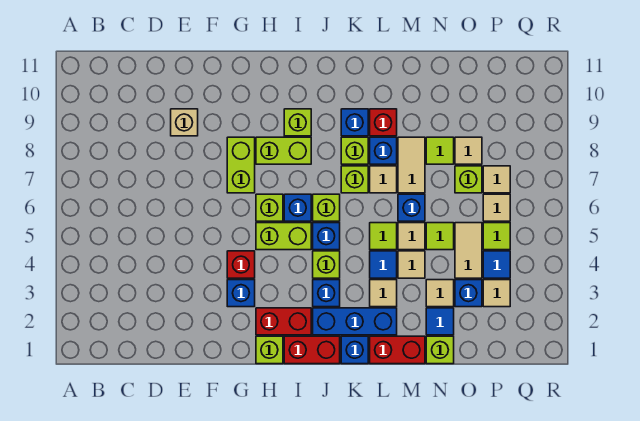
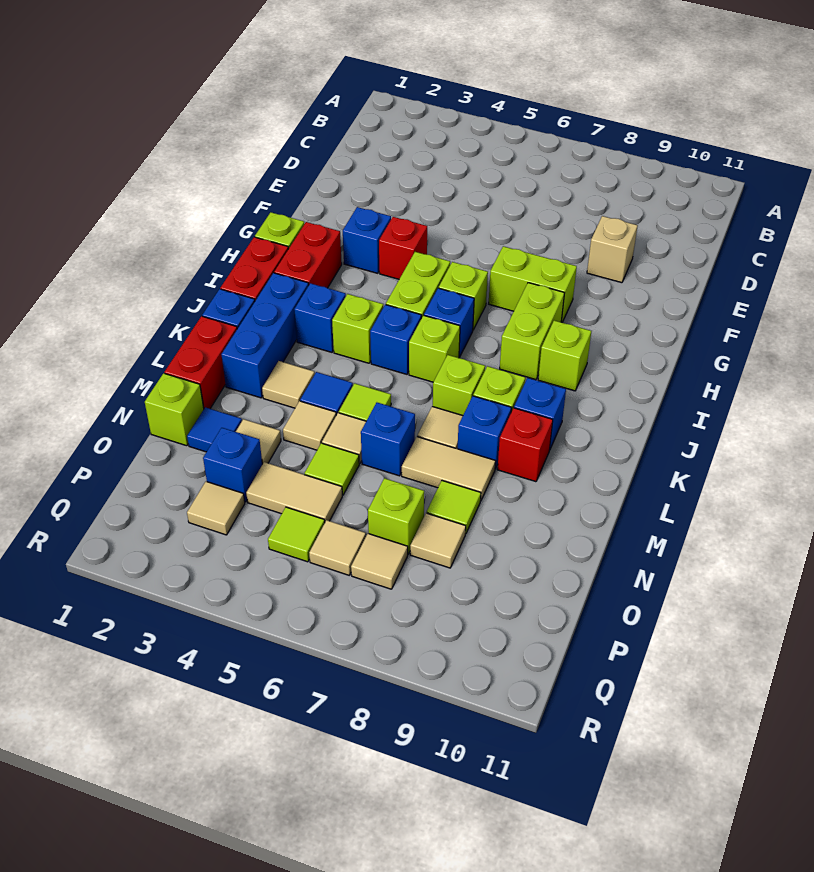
blue 1x1 tile [483,251,510,278] -> none

